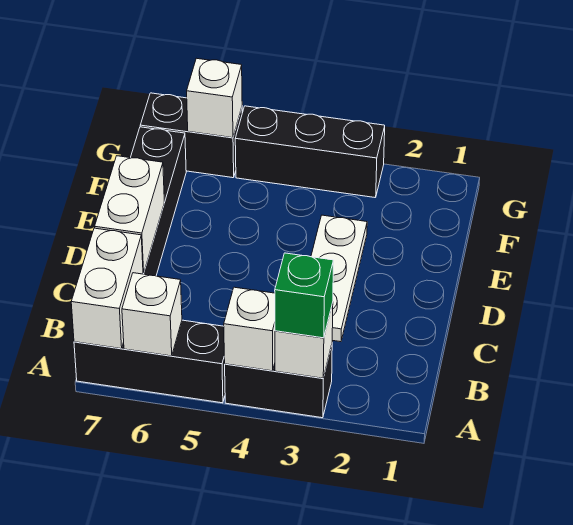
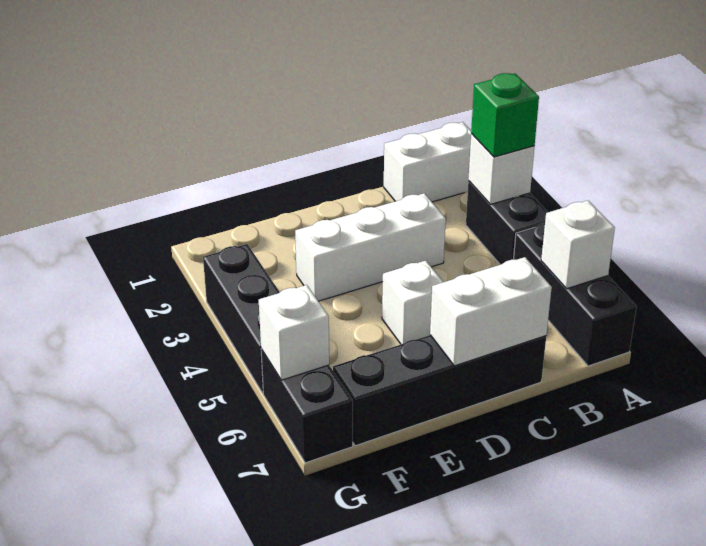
white 1x1 brick [224,287,275,371] -> white 1x1 brick moved to [382,261,443,344]
white 1x2 brick [71,228,143,349] -> white 1x2 brick moved to [384,122,471,202]
white 1x3 plate [311,215,367,342] -> white 1x3 brick [295,193,446,301]

